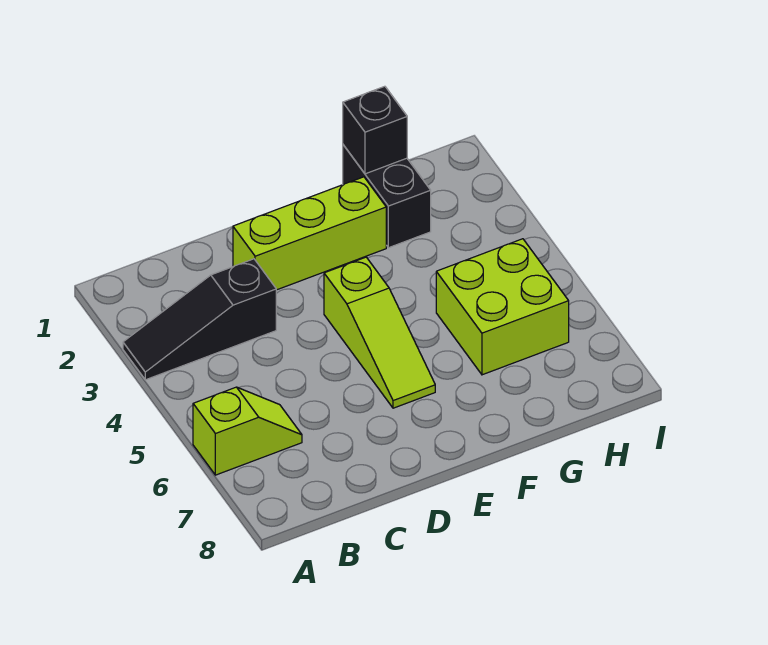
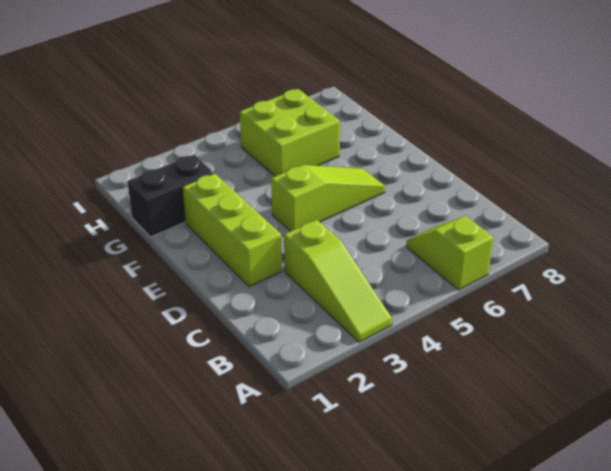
black 1x3 slope [123,259,276,380] -> lime 1x3 slope [284,220,392,342]
black 1x1 brick [343,86,407,174] -> none

